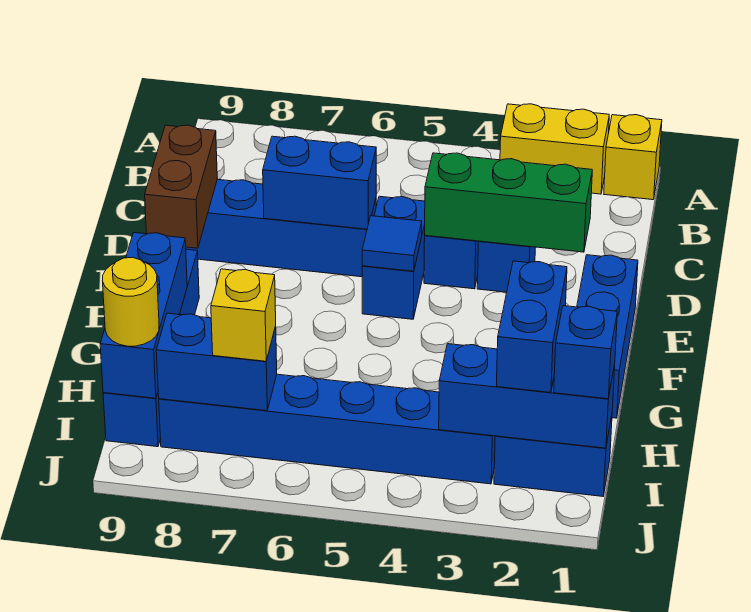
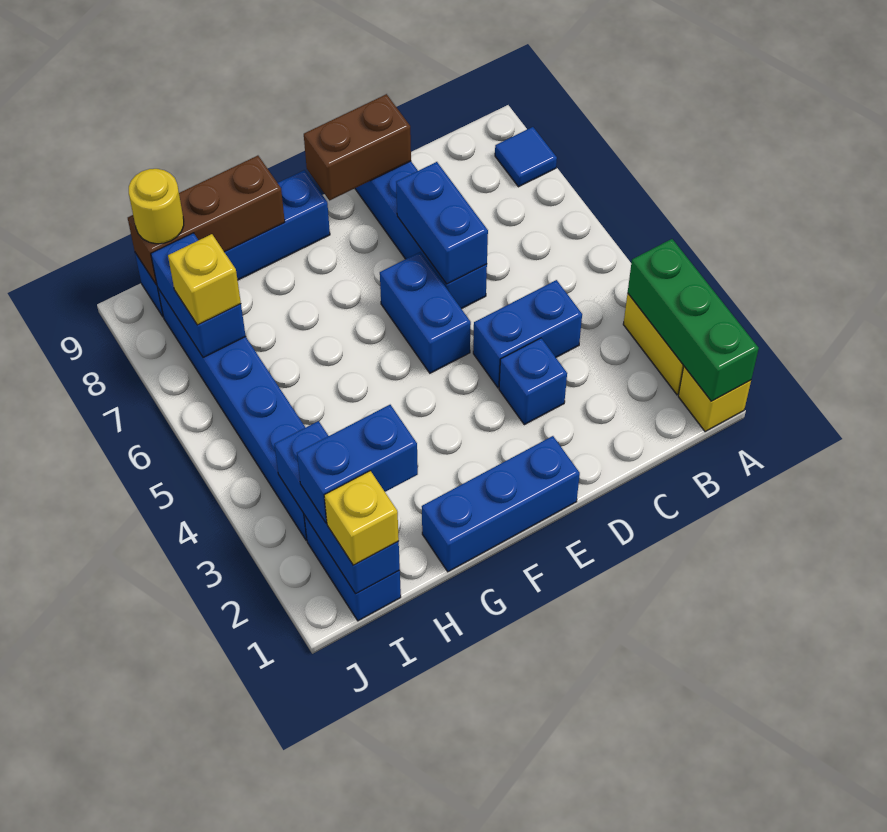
green 1x3 brick [425,153,592,252] -> green 1x3 brick moved to [628,239,759,401]
blue 1x2 brick [362,196,425,319] -> blue 1x2 brick turned to [380,252,471,373]
blue 1x1 tile [362,216,422,271] -> blue 1x1 tile moved to [495,127,557,187]
blue 1x3 brick [100,233,187,398] -> brown 1x3 brick [128,156,285,285]
blue 1x1 brick [554,306,617,399] -> yellow 1x1 brick [324,471,399,565]

